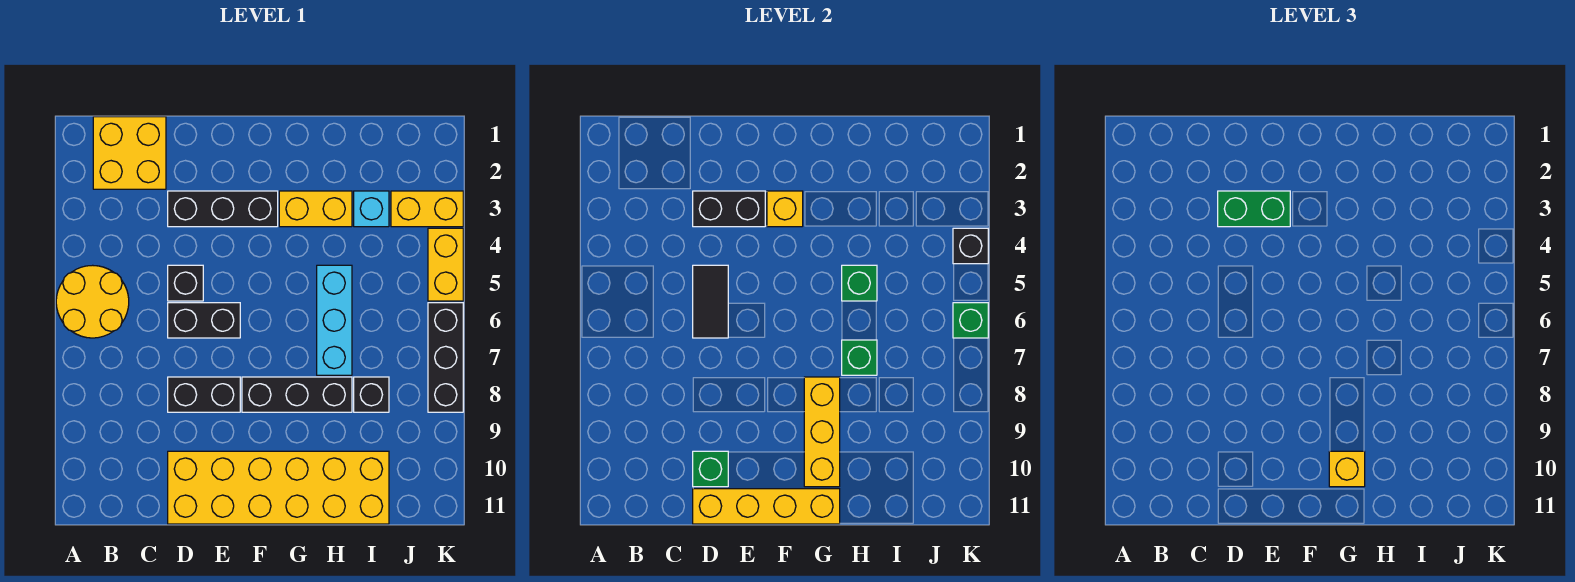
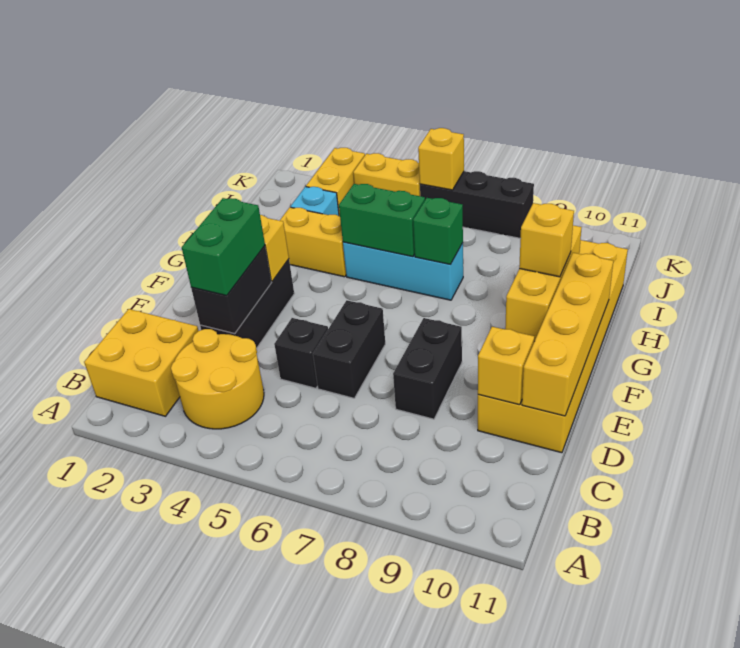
yellow 2x2 round brick [56,265,129,338] -> yellow 2x2 round brick moved to [171,329,264,429]
black 1x2 tile [693,265,728,338] -> none
green 1x1 brick [693,451,728,487] -> yellow 1x1 brick [478,327,534,405]
black 1x3 brick [242,377,352,412] -> none
yellow 1x2 brick [279,191,352,227] -> yellow 1x2 brick turned to [280,207,346,277]
yellow 1x3 brick [804,377,840,487] -> yellow 1x3 brick turned to [505,225,582,341]
green 1x1 brick [842,265,877,301] -> green 1x2 brick [339,184,425,257]
black 1x1 brick [354,377,389,412] -> none
black 1x1 brick [953,228,988,264] -> none
green 1x1 brick [953,303,988,338] -> yellow 1x1 brick [418,128,464,190]

